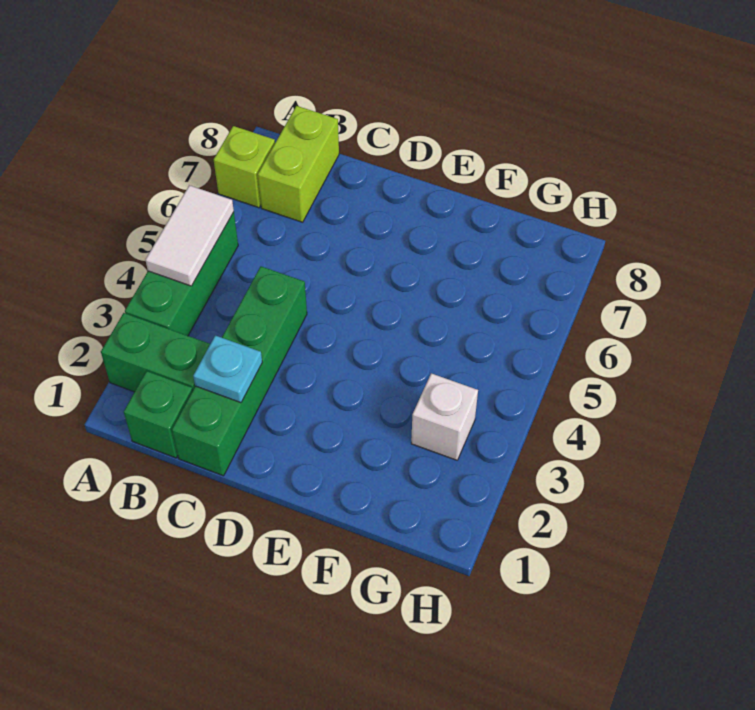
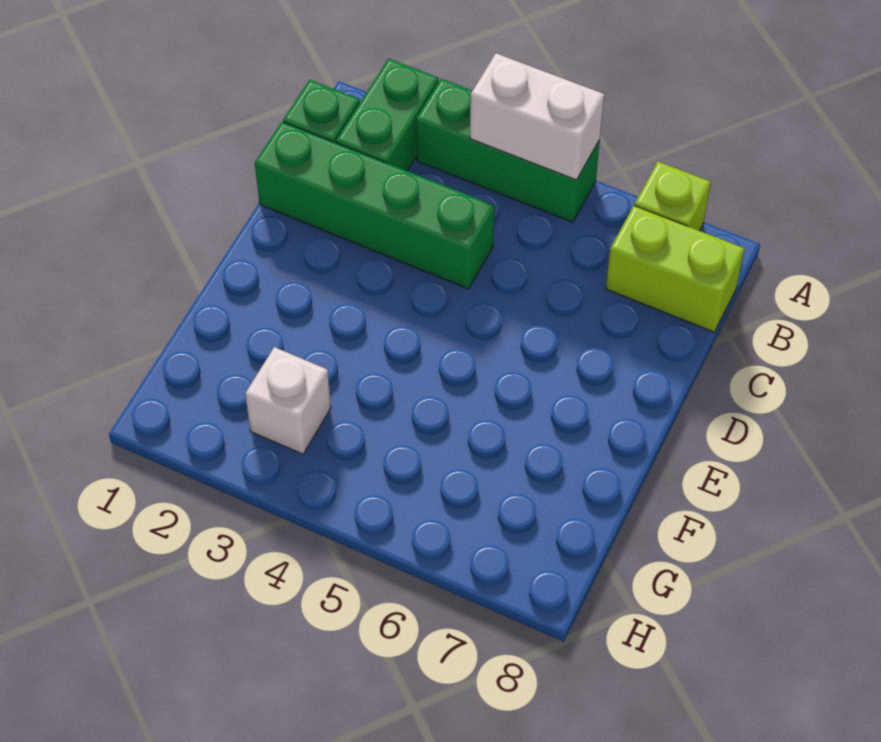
white 1x2 tile [145,185,234,286] -> white 1x2 brick [470,53,604,180]
cyan 1x1 plate [193,335,262,403] -> none

